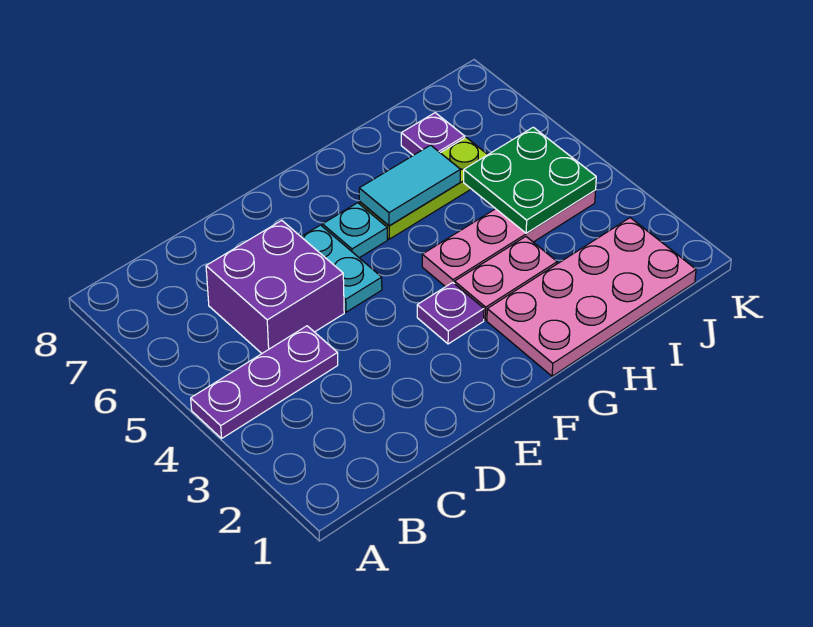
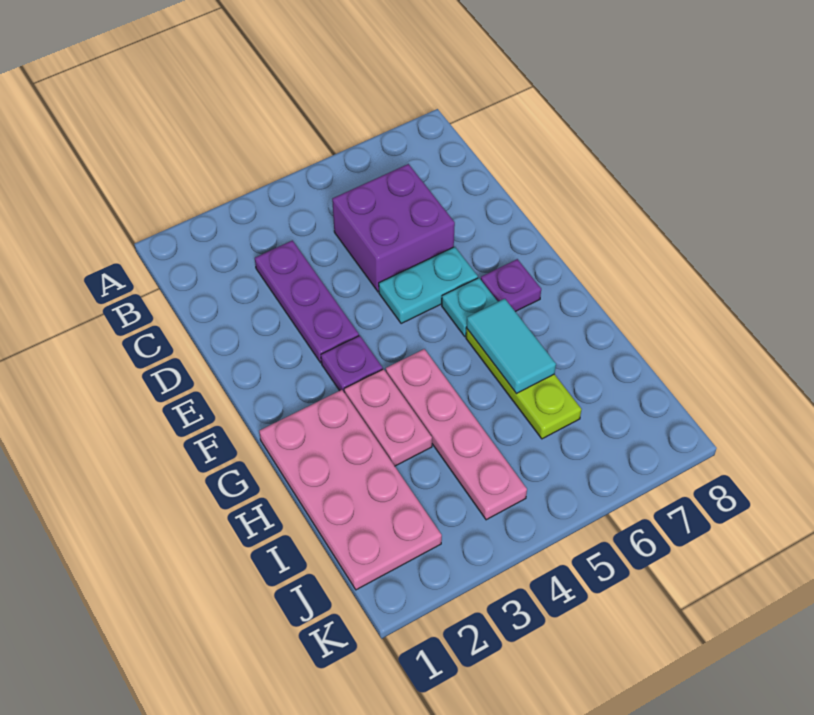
purple 1x3 plate [191,326,338,438] -> purple 1x3 plate moved to [255,240,359,363]
green 2x2 plate [464,127,596,233] -> none
purple 1x1 plate [401,113,465,155] -> purple 1x1 plate moved to [481,259,541,312]

